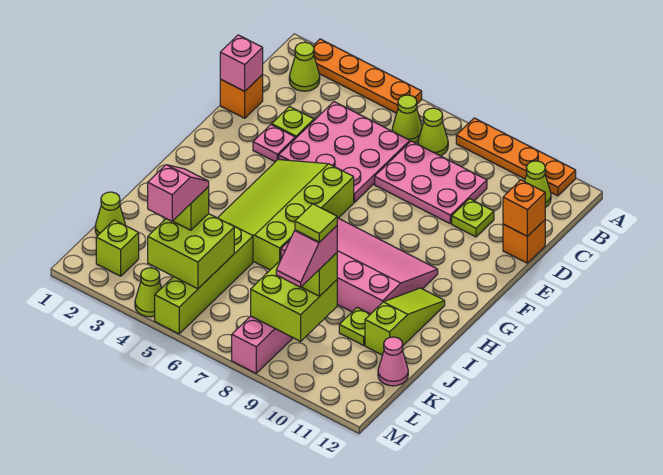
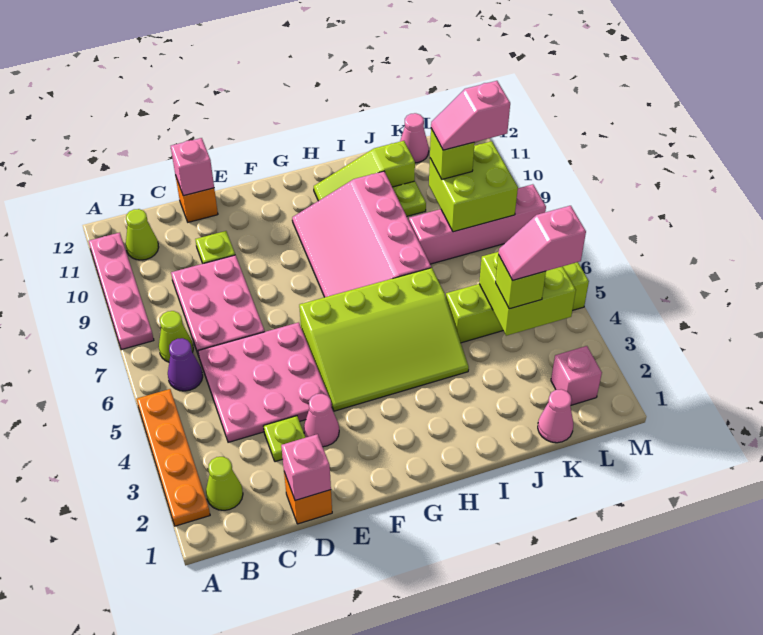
orange 1x4 plate [456,118,576,196] -> pink 1x4 plate [89,233,154,350]
lime 1x1 cone [392,95,422,143] -> purple 1x1 cone [168,338,203,391]
orange 1x1 brick [503,180,545,236] -> pink 1x1 brick [171,138,214,196]
pink 1x1 plate [253,125,295,162] -> pink 1x1 cone [304,394,339,447]
lime 1x1 cone [95,192,125,236] -> pink 1x1 cone [538,389,573,443]
pink 1x2 slope [276,226,337,287] -> pink 1x2 slope turned to [431,81,510,150]
lime 1x1 tile [295,204,337,242] -> none
lime 1x1 brick [96,220,139,276] -> pink 1x1 brick [551,346,602,405]
lime 1x1 cone [135,268,161,317] -> none

